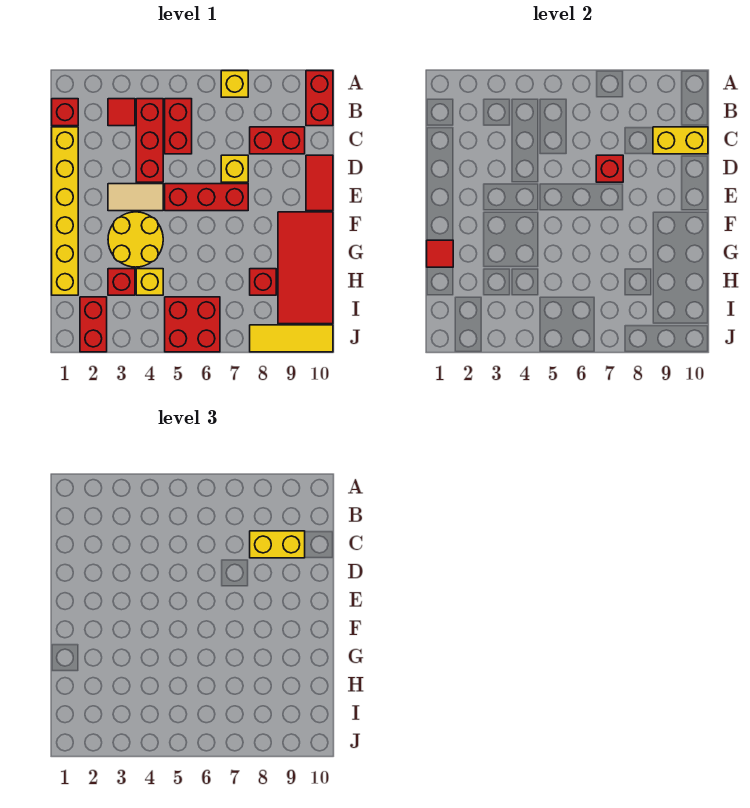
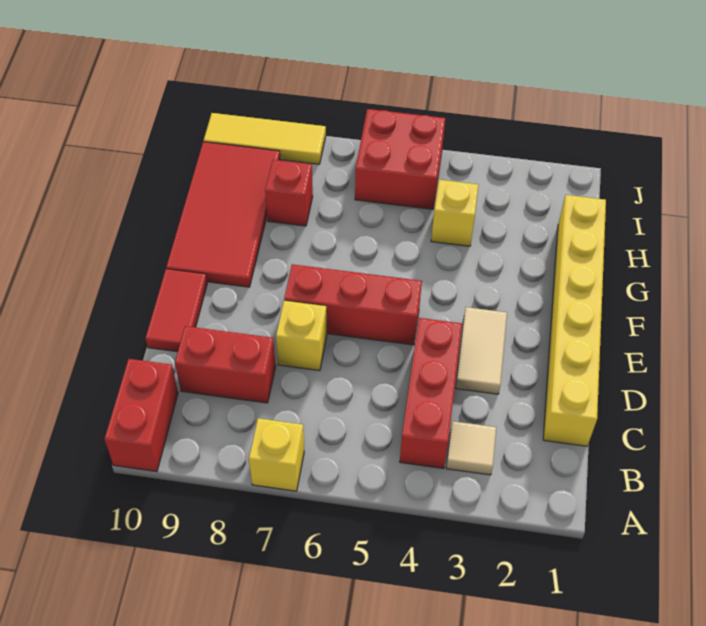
red 1x1 brick [52,99,78,126] -> none
red 1x1 tile [108,99,135,126] -> tan 1x1 tile [446,421,496,475]
red 1x2 brick [165,99,192,154] -> none
yellow 1x2 brick [250,531,305,558] -> none
yellow 1x2 brick [653,127,708,154] -> none
red 1x1 brick [596,155,623,182] -> none
tan 1x2 tile [108,184,163,211] -> tan 1x2 tile turned to [456,307,507,394]
yellow 2x2 round brick [108,212,163,267] -> none
red 1x1 tile [427,240,453,267] -> none
red 1x1 brick [108,269,135,295] -> none
red 1x2 brick [80,297,107,352] -> none

